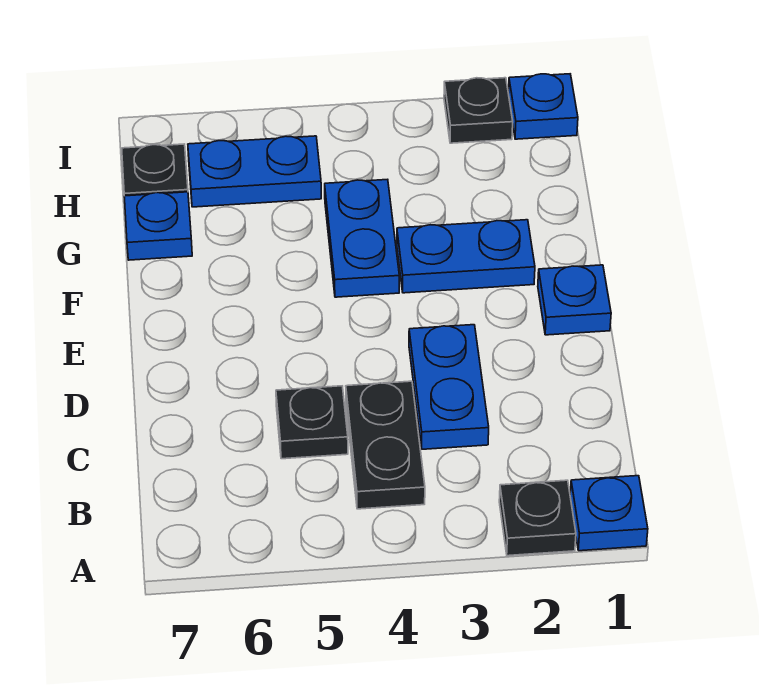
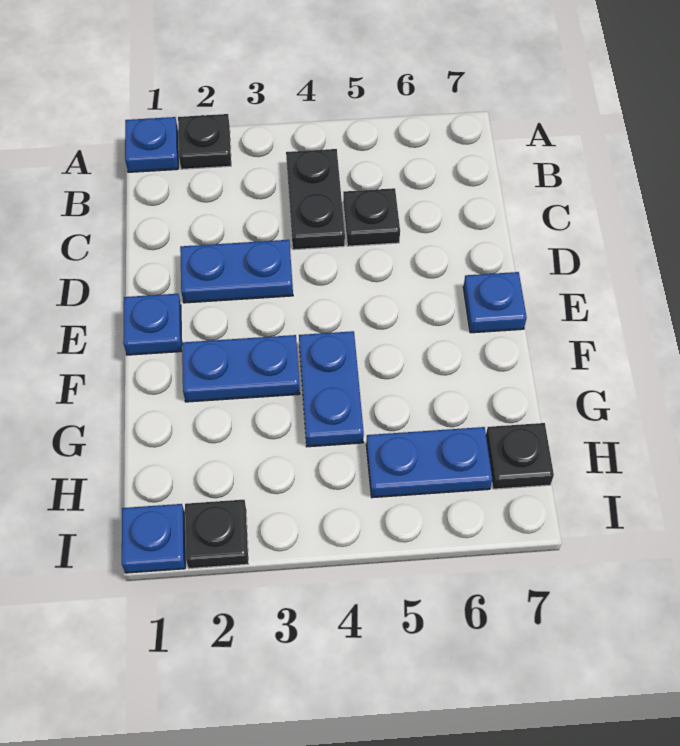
blue 1x2 plate [409,325,489,449] -> blue 1x2 plate turned to [180,240,293,303]
blue 1x1 plate [124,192,192,260] -> blue 1x1 plate moved to [463,272,527,333]

